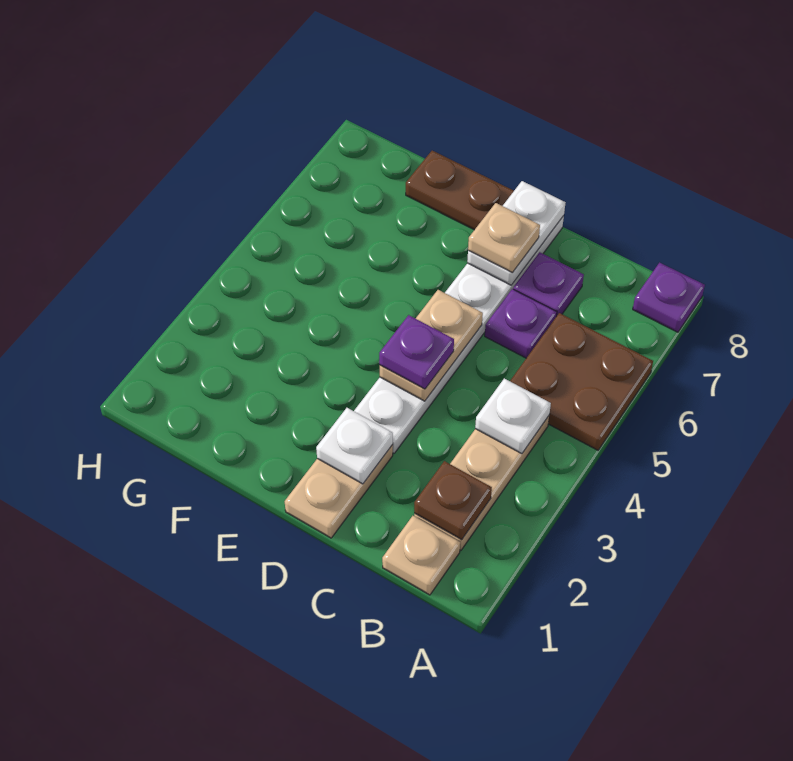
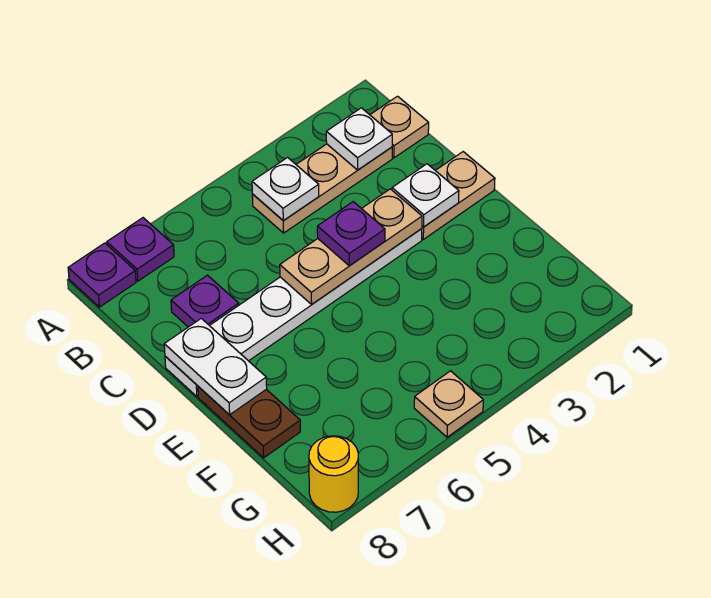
brown 2x2 plate [510,313,653,450] -> none
brown 1x1 plate [414,461,492,540] -> white 1x1 plate [326,108,392,170]
purple 1x1 plate [485,289,557,358] -> purple 1x1 plate moved to [107,218,174,281]
tan 1x2 plate [380,290,483,401] -> tan 1x3 plate [280,189,422,304]
white 1x2 plate [467,181,566,285] -> white 1x2 plate turned to [164,318,267,415]
tan 1x1 plate [468,203,540,272] -> tan 1x1 plate moved to [414,371,483,437]
none -> yellow 1x1 round brick [309,436,358,512]

